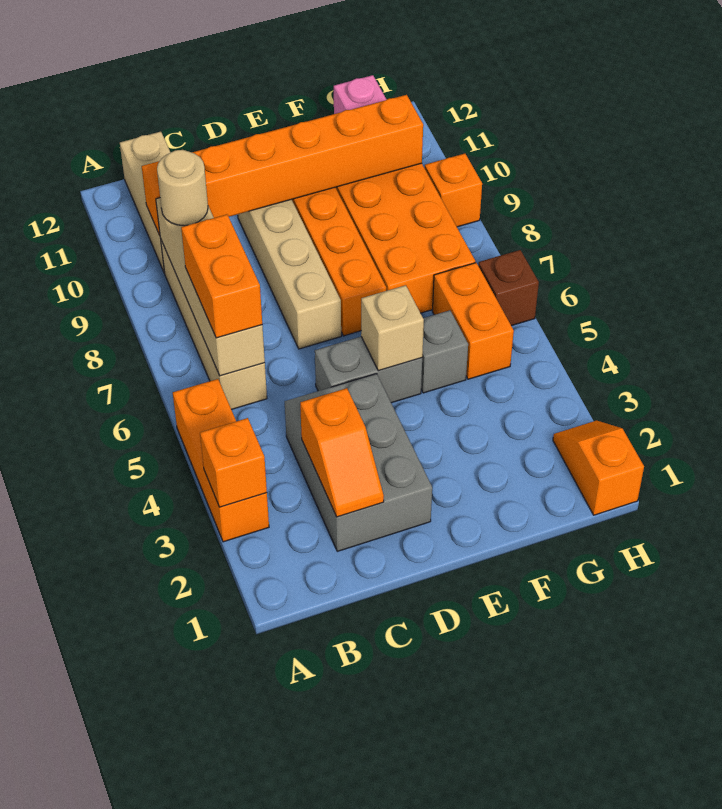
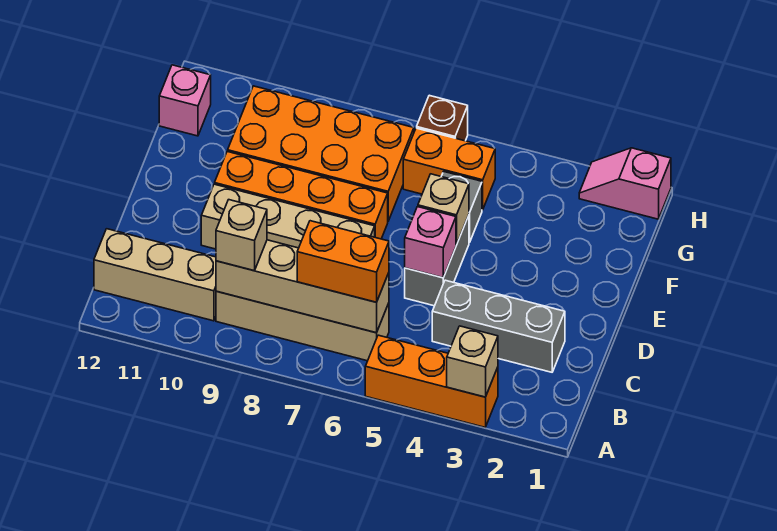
orange 1x1 brick [200,418,267,507] -> tan 1x1 brick [447,326,498,397]
tan 1x1 round brick [157,150,208,226] -> tan 1x1 brick [216,200,267,271]
orange 1x6 brick [142,95,423,235] -> none
grey 2x3 brick [285,374,432,551] -> grey 1x3 brick [432,280,565,372]
orange 1x2 slope [300,388,384,517] -> none
none -> pink 1x1 brick [405,207,456,278]
orange 1x2 slope [553,421,644,515] -> pink 1x2 slope [579,148,671,219]
orange 1x1 brick [425,154,482,227] -> none

